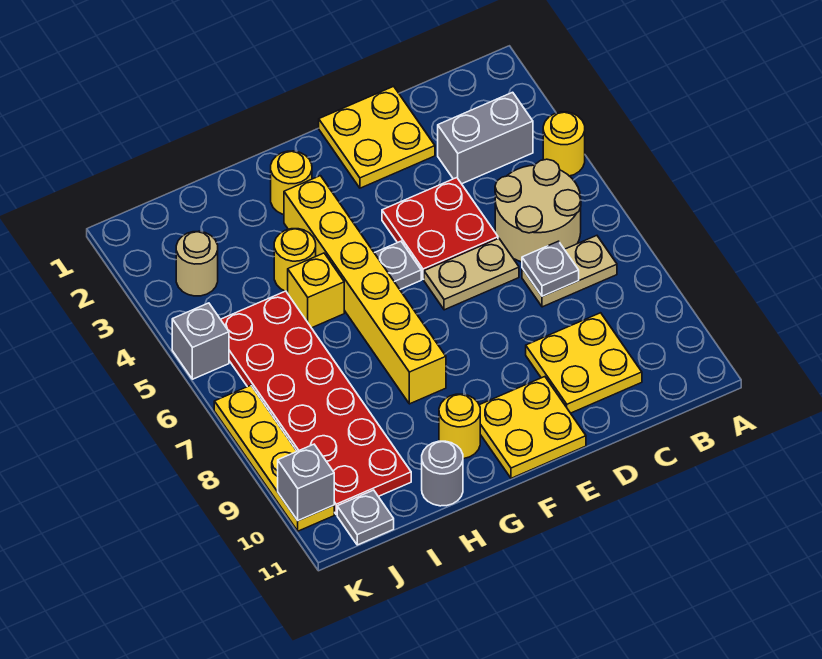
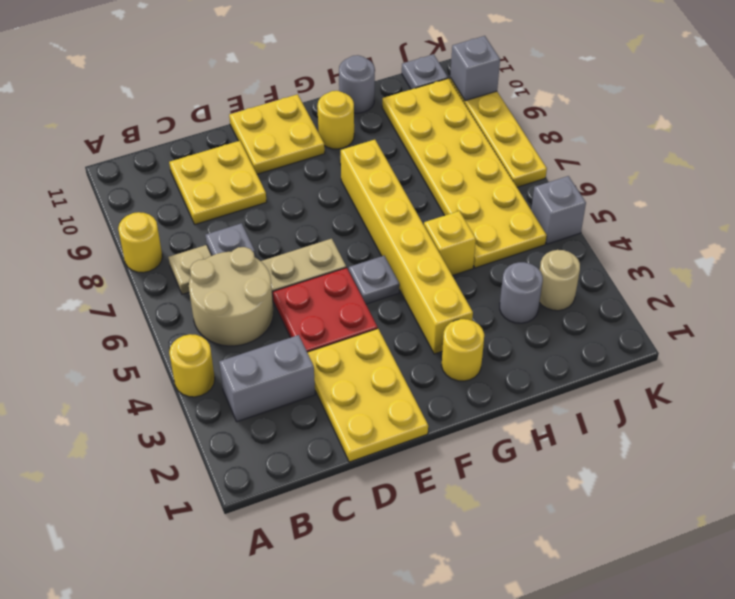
yellow 2x2 plate [319,86,435,188] -> yellow 2x3 plate [307,329,428,462]
yellow 1x1 round brick [274,229,316,292] -> yellow 1x1 round brick moved to [118,212,162,273]
none -> grey 1x1 round brick [500,262,543,323]
red 2x6 plate [221,291,411,515] -> yellow 2x6 plate [382,78,547,268]

